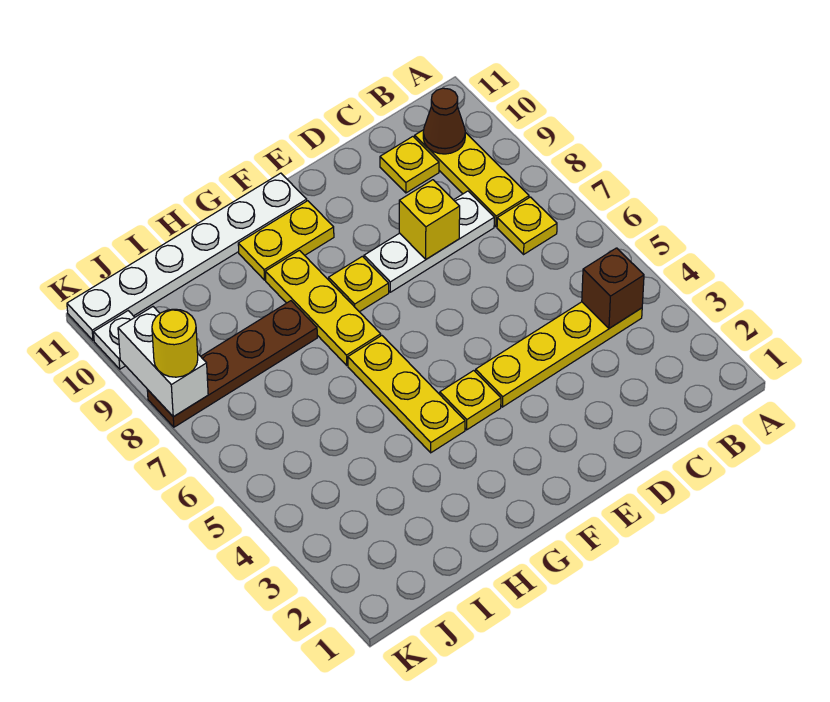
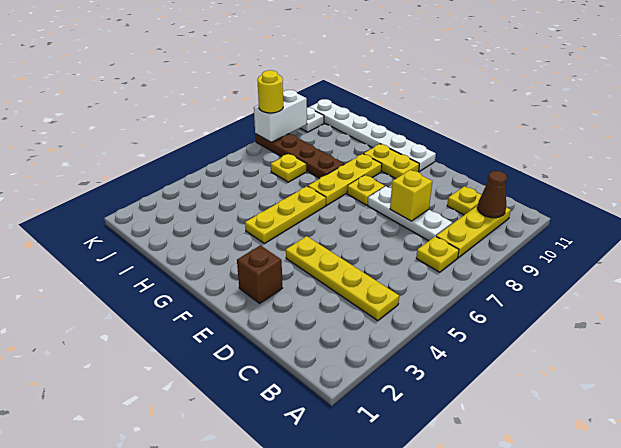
brown 1x1 brick [582,248,644,328] -> brown 1x1 brick moved to [237,245,282,303]
yellow 1x1 plate [440,371,501,430] -> yellow 1x1 plate moved to [271,154,307,182]

